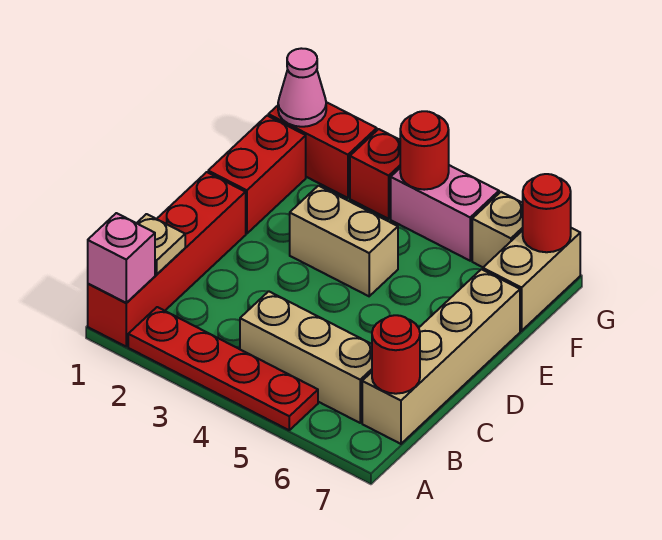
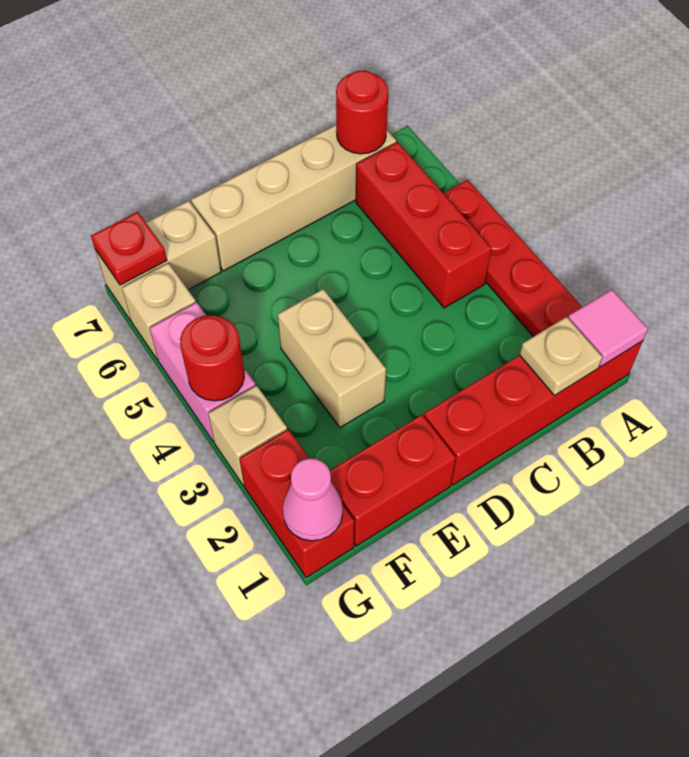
pink 1x1 brick [88,213,155,303] -> pink 1x1 tile [568,290,648,367]
tan 1x3 brick [240,291,372,423] -> red 1x3 brick [356,142,491,308]
red 1x1 brick [350,129,400,219] -> tan 1x1 brick [208,385,287,485]
red 1x1 round brick [523,174,571,252] -> red 1x1 plate [91,212,167,285]

